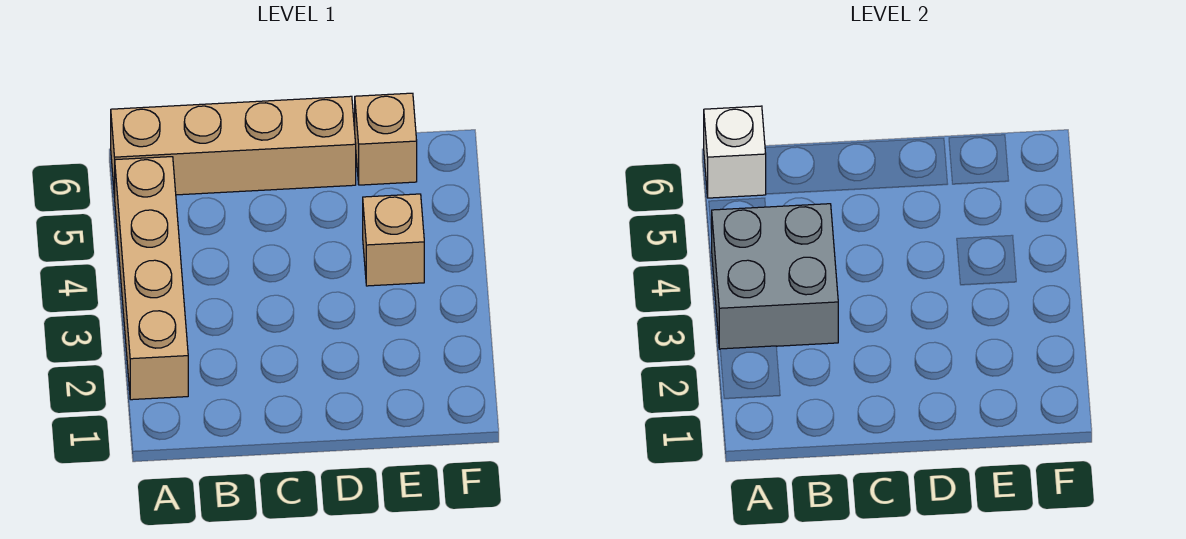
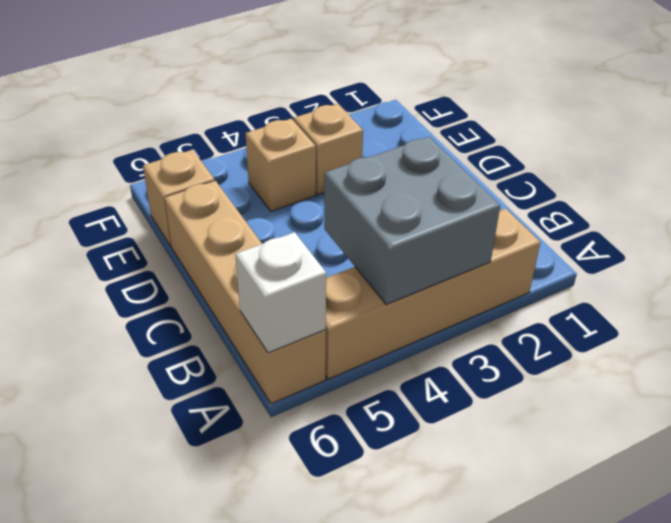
none -> tan 1x1 brick [294,104,363,195]

